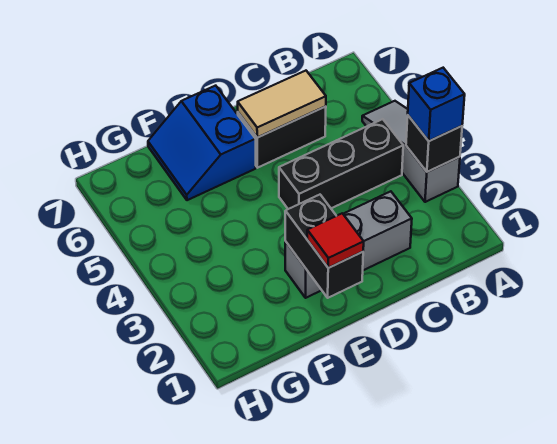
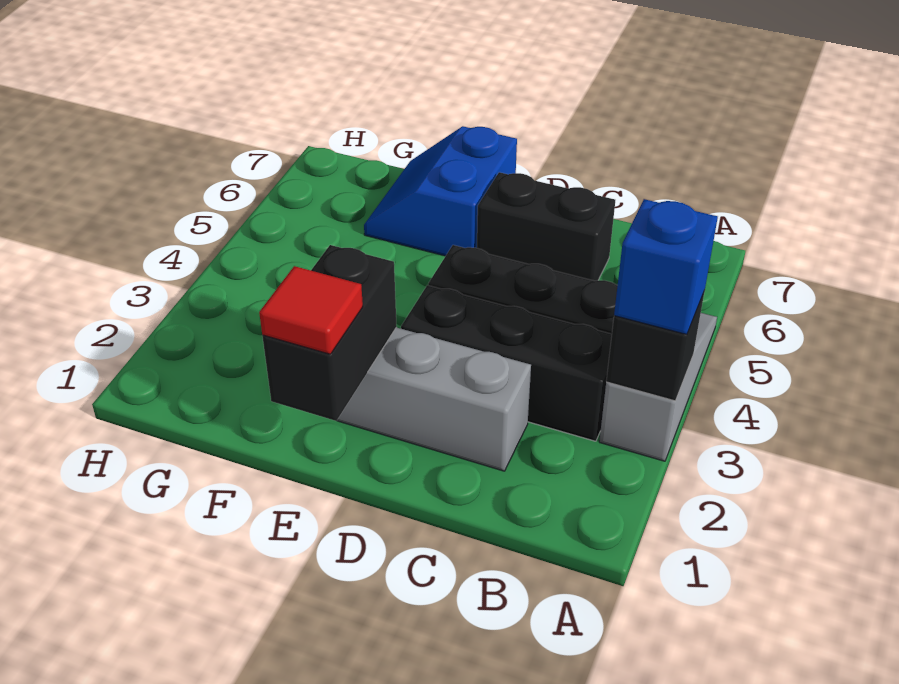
none -> black 1x3 brick [401,285,612,441]
tan 1x2 tile [238,71,326,137] -> none

